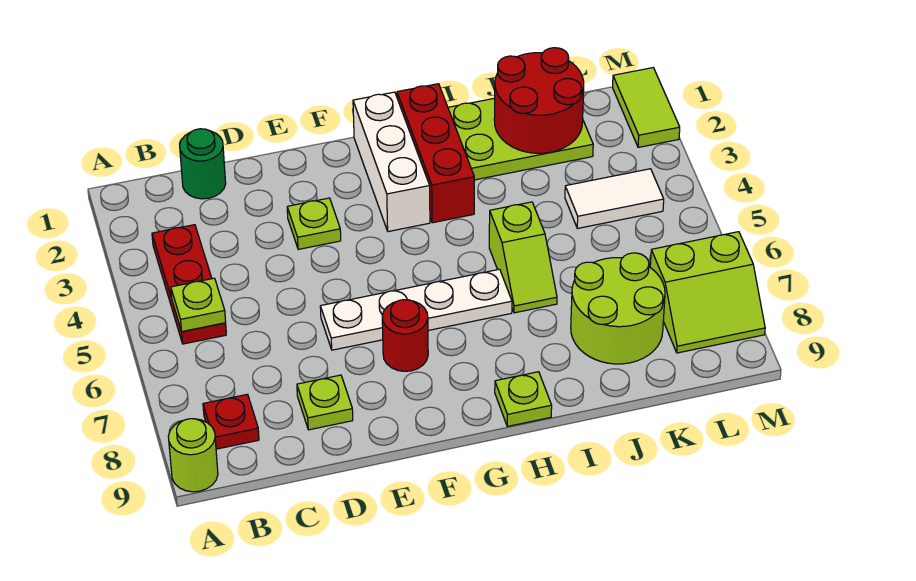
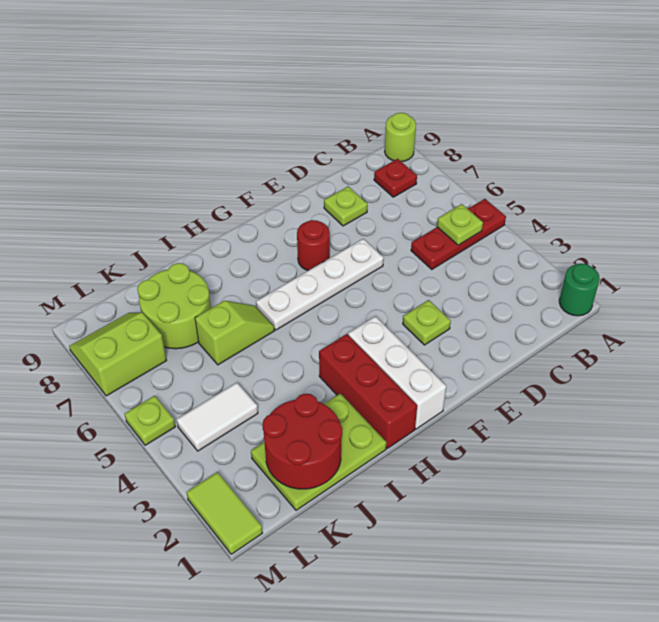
red 1x3 plate [152,225,226,344] -> red 1x3 plate turned to [411,199,506,269]
green 1x1 round brick [180,129,226,199] -> green 1x1 round brick moved to [559,264,600,316]
lime 1x1 plate [495,372,552,426] -> lime 1x1 plate moved to [125,396,175,445]
lime 1x2 slope [489,202,557,313] -> lime 1x2 slope turned to [195,301,274,365]

